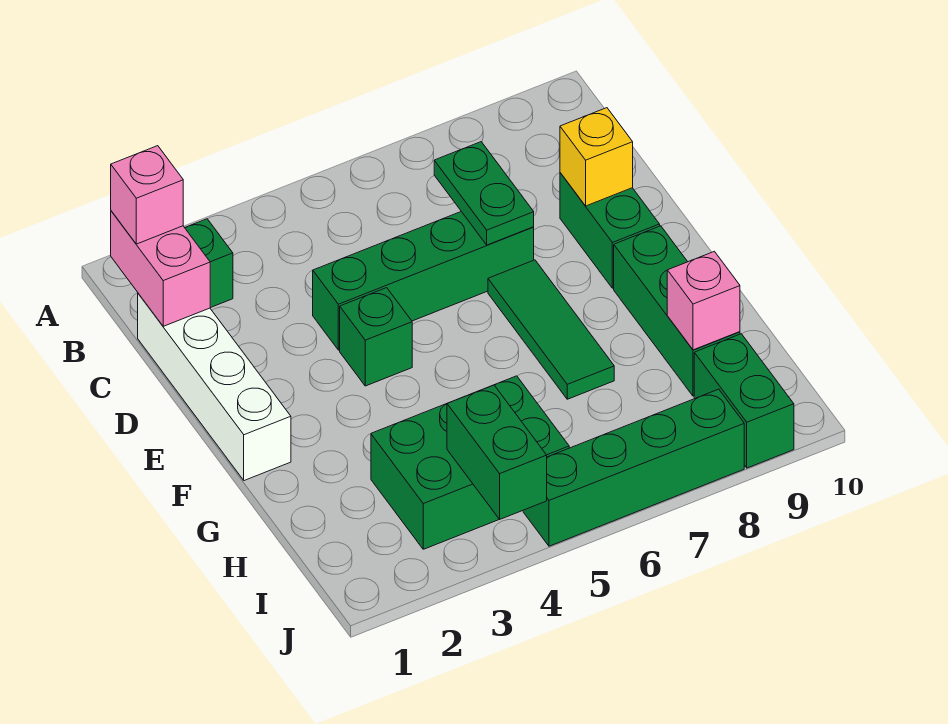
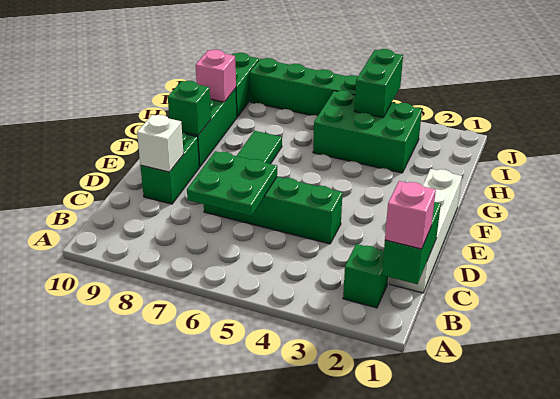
pink 1x2 brick [111,211,210,326] -> green 1x2 brick [382,202,441,284]
green 1x2 plate [434,142,534,245] -> green 2x2 plate [187,151,277,216]
yellow 1x1 brick [560,108,633,206] -> white 1x1 brick [137,115,184,172]
green 1x1 brick [340,288,412,386] -> green 1x1 brick moved to [168,81,211,135]

